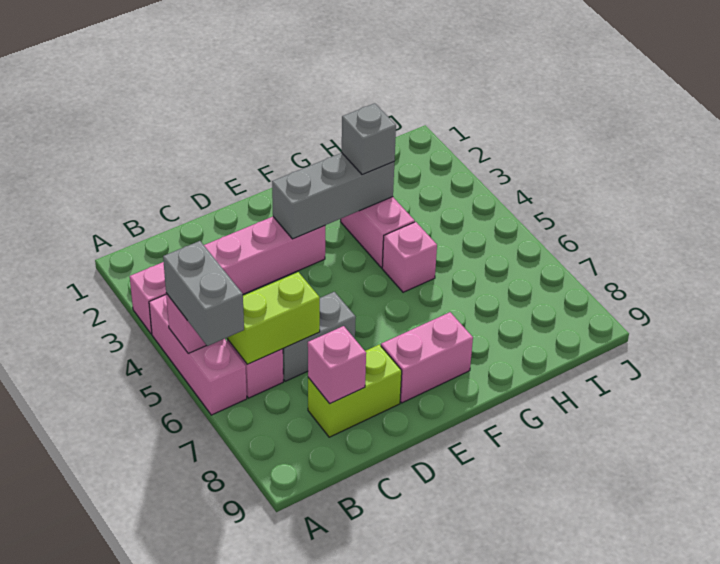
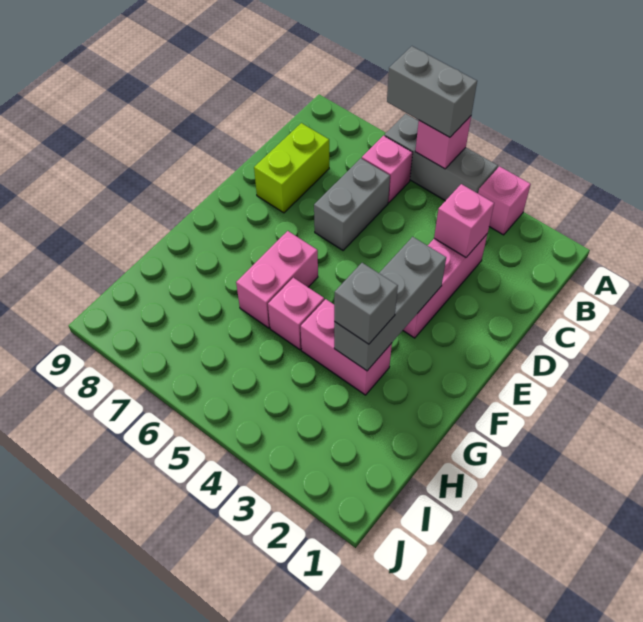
pink 1x3 brick [149,295,247,415] -> grey 1x3 brick [385,114,498,201]
lime 1x2 brick [227,272,320,364] -> none
pink 1x1 brick [308,326,366,404] -> pink 1x1 brick moved to [434,184,494,257]
pink 1x2 brick [381,312,473,403] -> pink 1x2 brick moved to [236,231,318,328]

